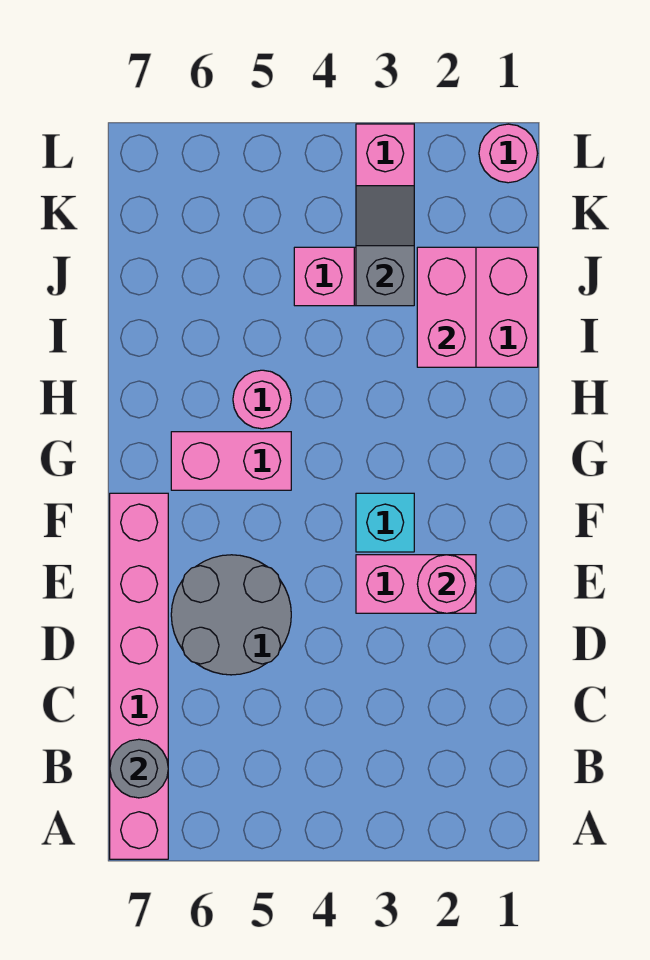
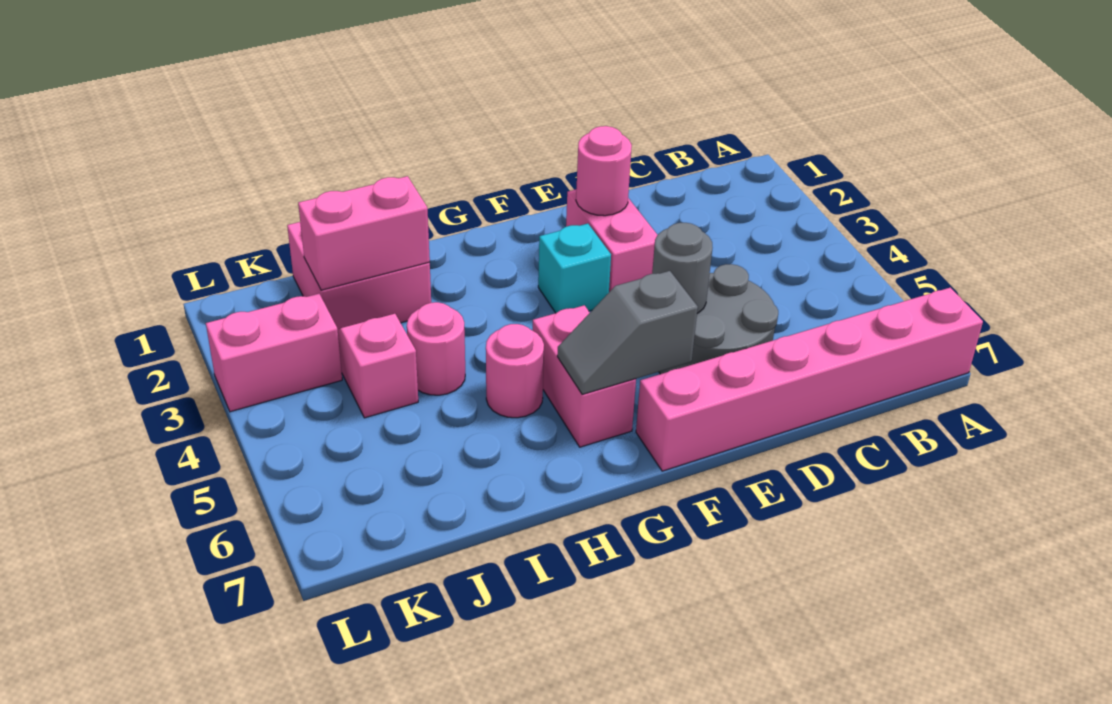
grey 1x1 round brick [110,739,168,798] -> grey 1x1 round brick moved to [652,223,713,313]
grey 1x2 slope [356,186,414,306] -> grey 1x2 slope moved to [557,271,698,394]
pink 1x1 round brick [479,124,537,183] -> pink 1x1 round brick moved to [407,302,465,395]

